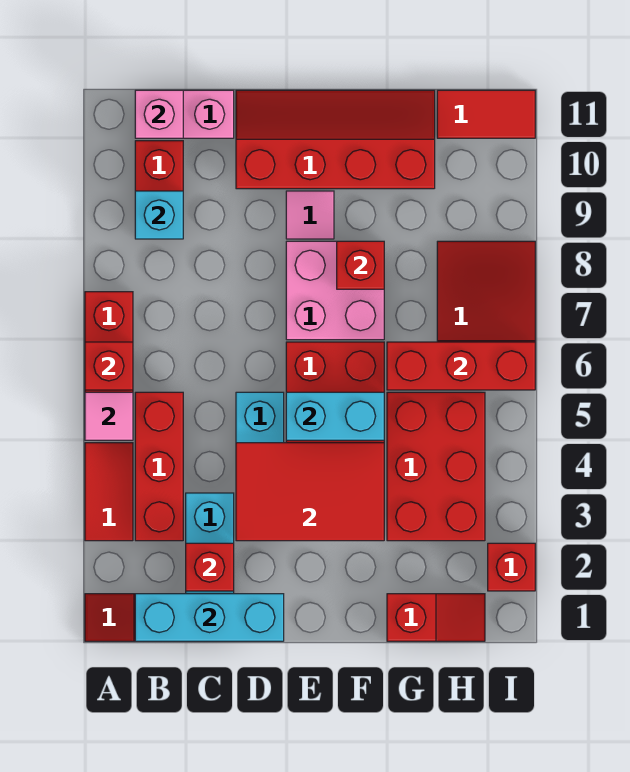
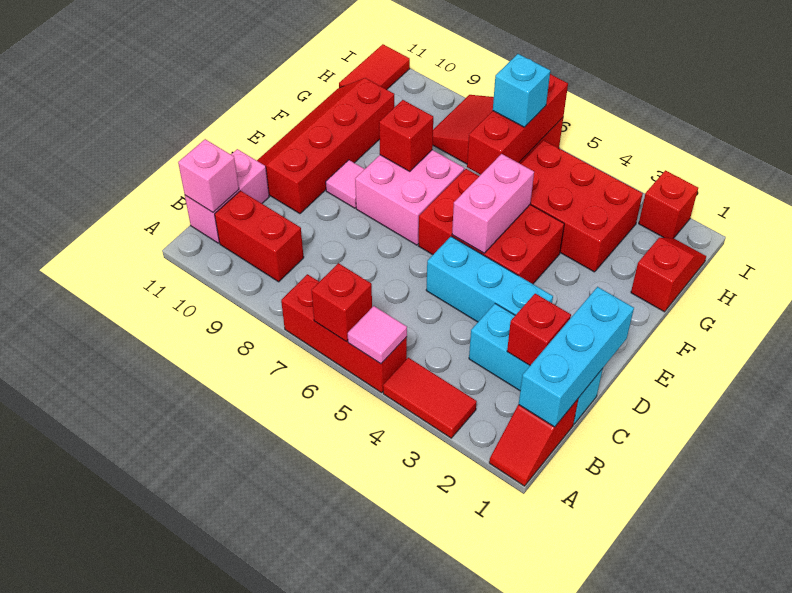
red 1x3 brick [135,392,183,541] -> none
cyan 1x1 brick [135,191,183,239] -> cyan 1x1 brick moved to [493,54,550,127]
red 2x3 tile [236,443,384,541] -> none
cyan 1x2 brick [286,392,384,440] -> pink 1x2 brick [452,154,534,253]

